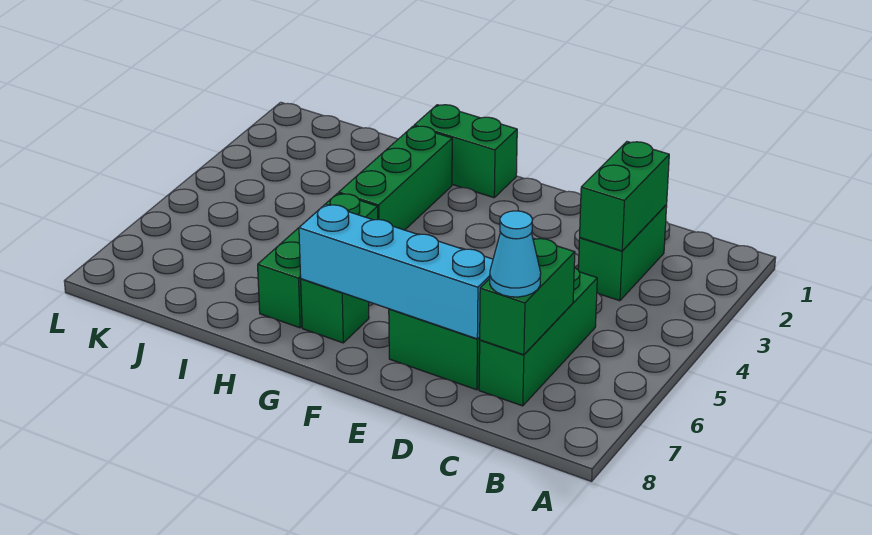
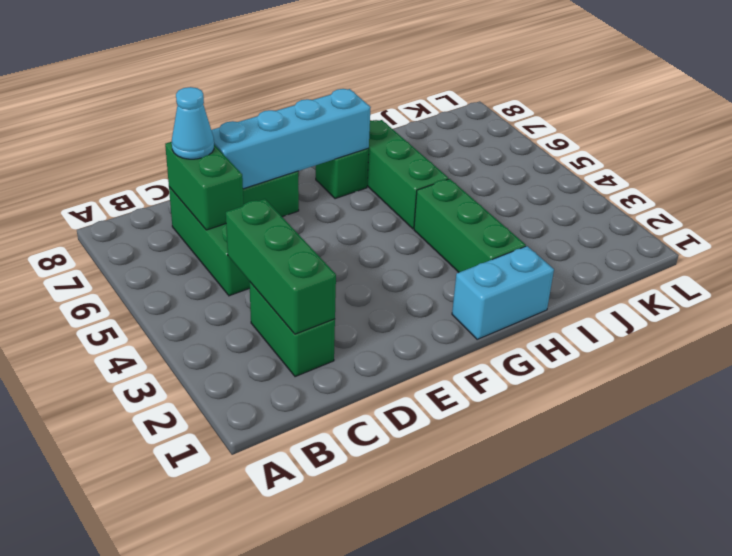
green 1x2 brick [580,142,669,251] -> green 1x3 brick [226,199,336,334]
green 1x2 brick [414,105,517,198] -> cyan 1x2 brick [452,246,554,339]

